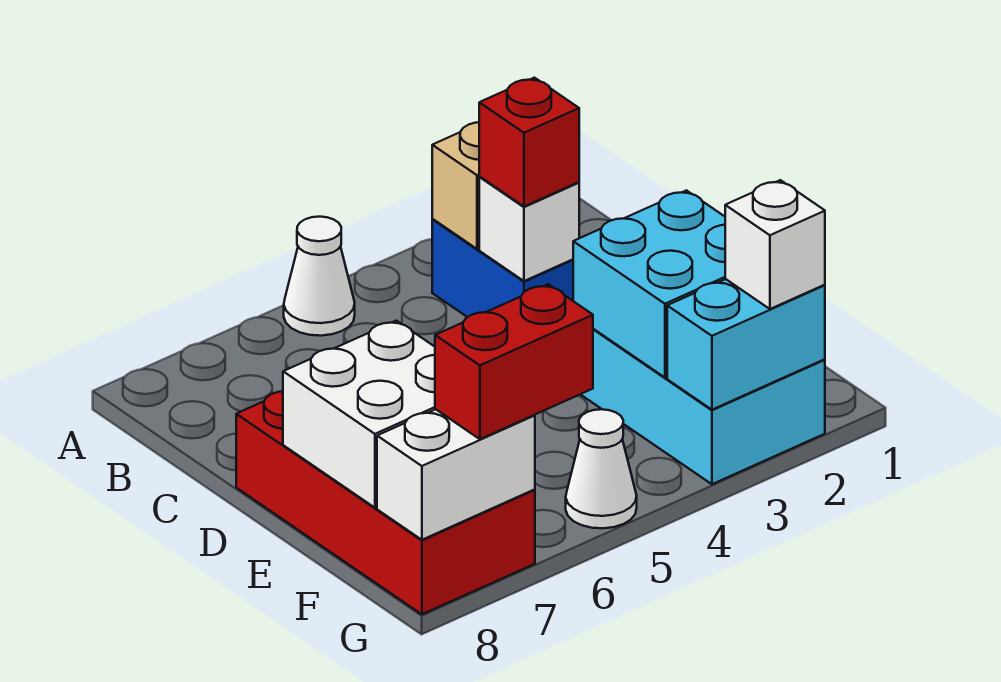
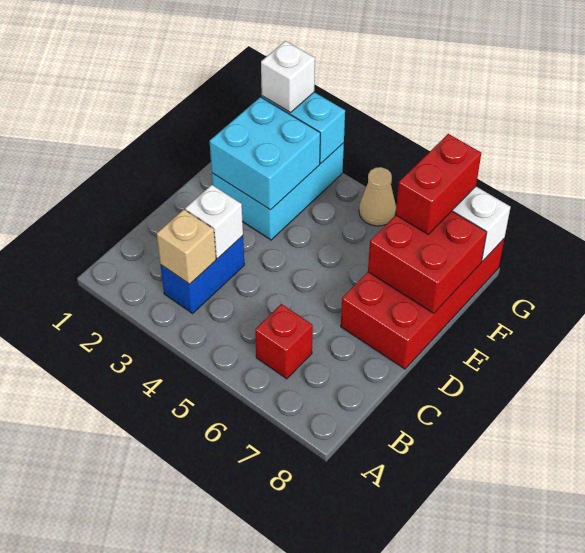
white 1x1 cone [284,217,355,336] -> none
red 1x1 brick [479,78,579,206] -> red 1x1 brick moved to [255,304,313,379]
white 2x2 brick [283,321,435,508] -> red 2x2 brick [368,211,487,313]
white 1x1 cone [566,409,637,528] -> tan 1x1 cone [359,167,396,226]
red 1x2 brick [435,284,593,439] -> red 1x2 brick turned to [396,134,481,234]

